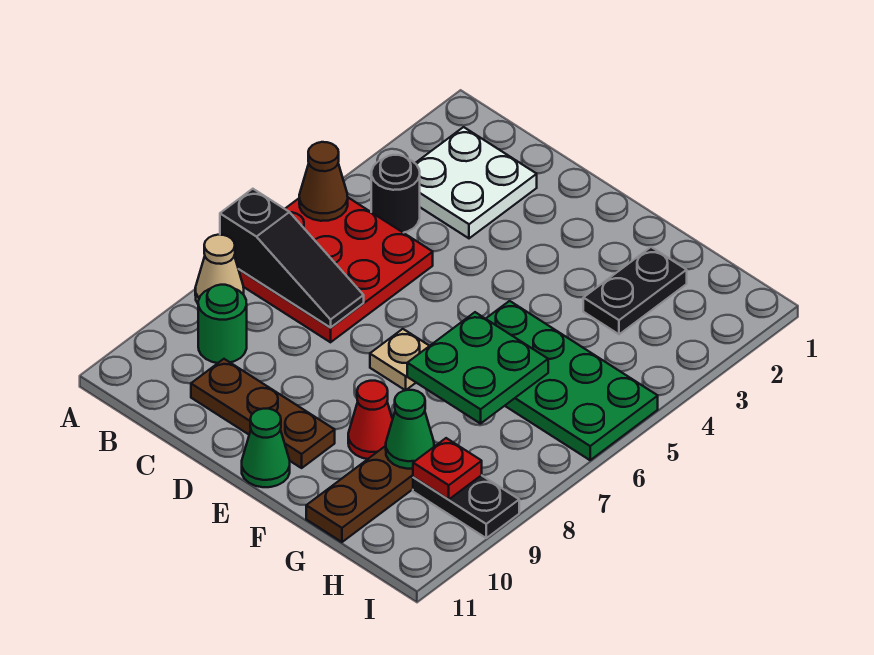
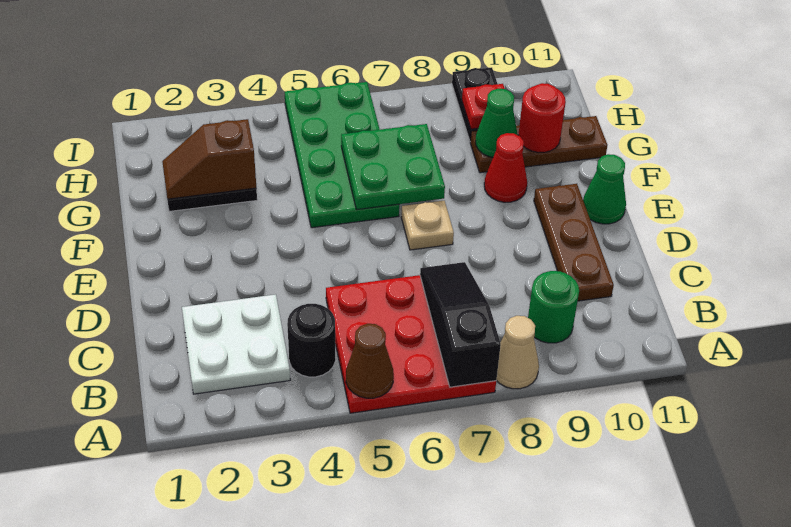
none -> brown 1x2 slope [162,119,256,199]
none -> red 1x1 round brick [518,83,566,152]

